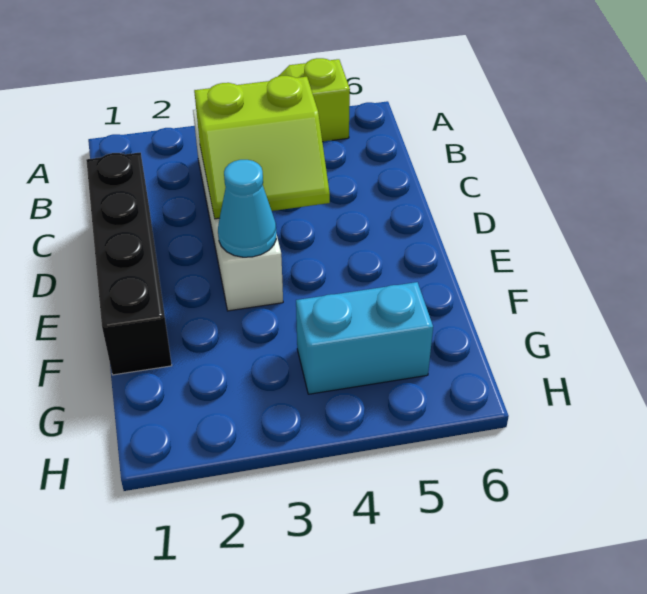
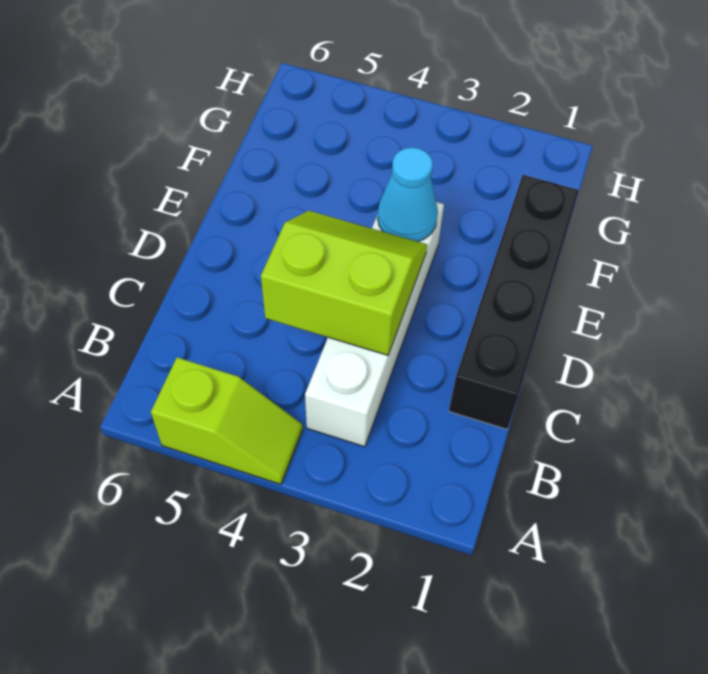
cyan 1x2 brick [296,282,433,394] -> none

